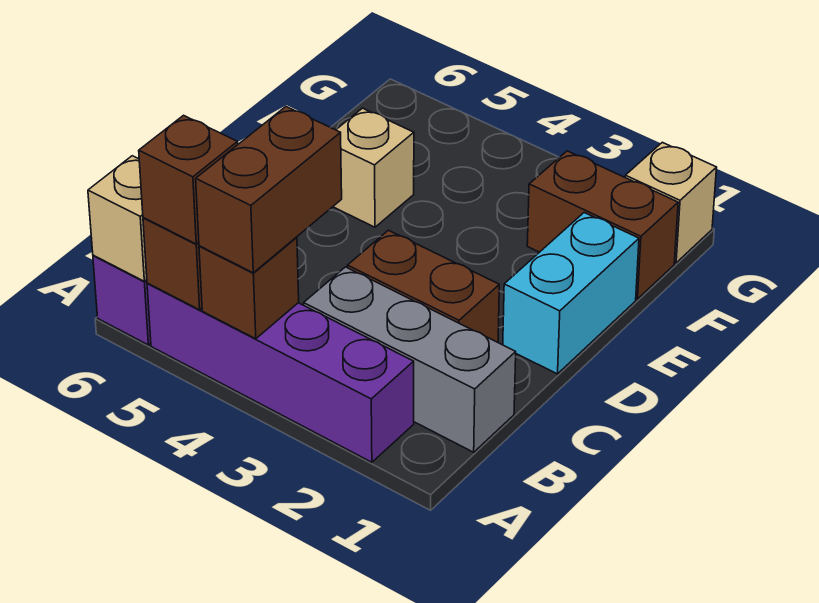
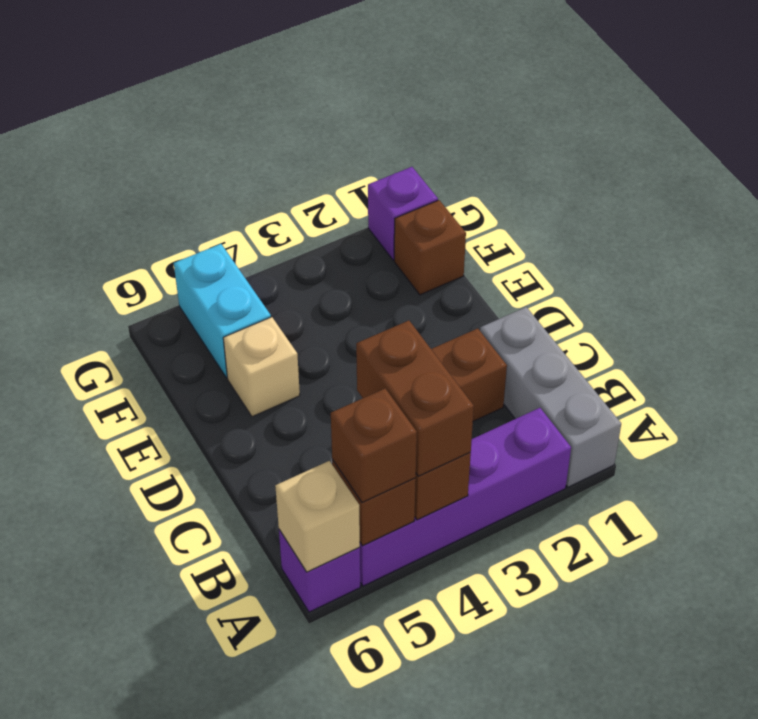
grey 1x3 brick [304,267,516,452] -> grey 1x3 brick turned to [480,307,621,487]
cyan 1x2 brick [503,213,639,374] -> cyan 1x2 brick moved to [174,244,271,378]
brown 1x2 brick [527,151,678,299] -> brown 1x1 brick [394,200,466,295]
tan 1x1 brick [625,142,717,263] -> purple 1x1 brick [368,167,438,260]

